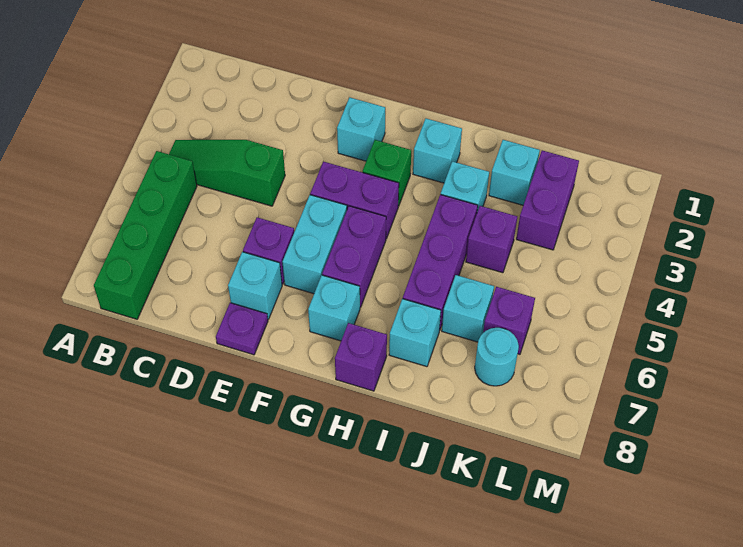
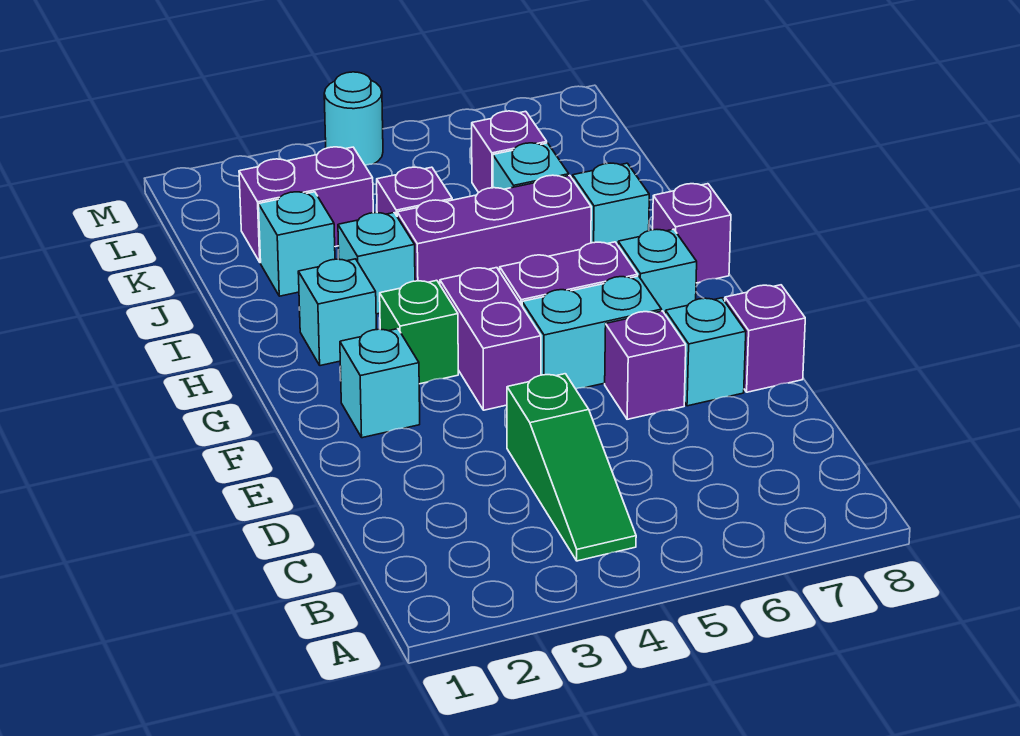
green 1x4 brick [94,151,197,319] -> none
purple 1x1 plate [216,303,268,355] -> purple 1x1 brick [725,285,805,392]
cyan 1x1 round brick [475,328,519,386] -> cyan 1x1 round brick moved to [324,72,383,165]

